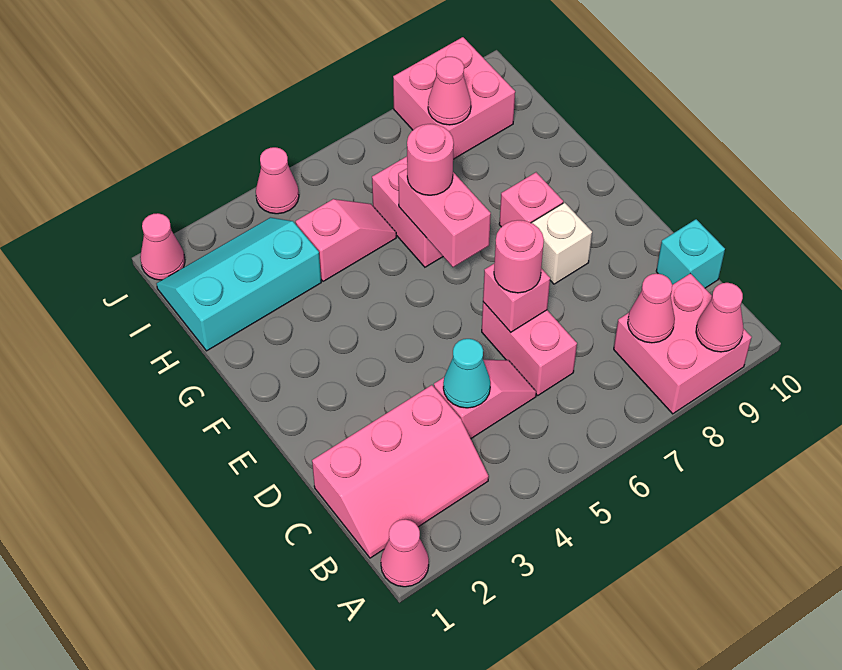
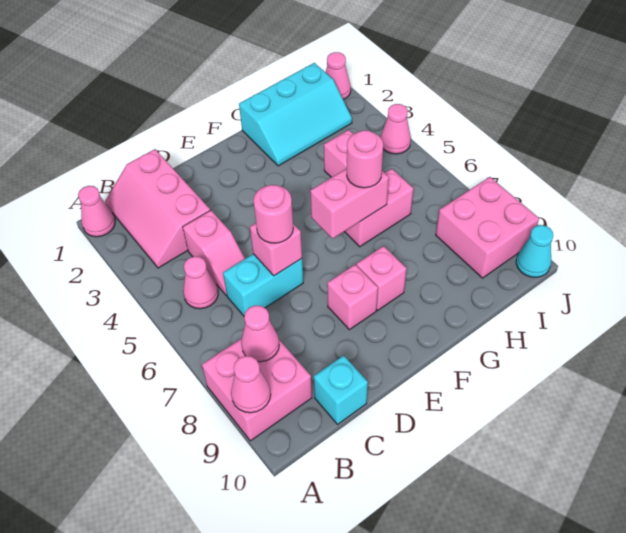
cyan 1x1 cone [443,339,490,408] -> cyan 1x1 cone moved to [516,225,553,277]
pink 1x2 brick [482,302,577,395] -> cyan 1x2 brick [223,254,303,316]
white 1x1 brick [531,203,592,284] -> pink 1x1 brick [327,265,378,330]
cyan 2x3 slope [156,218,321,351] -> cyan 2x3 slope turned to [239,63,352,166]
pink 1x1 cone [428,57,471,125] -> pink 1x1 cone moved to [183,256,218,309]

